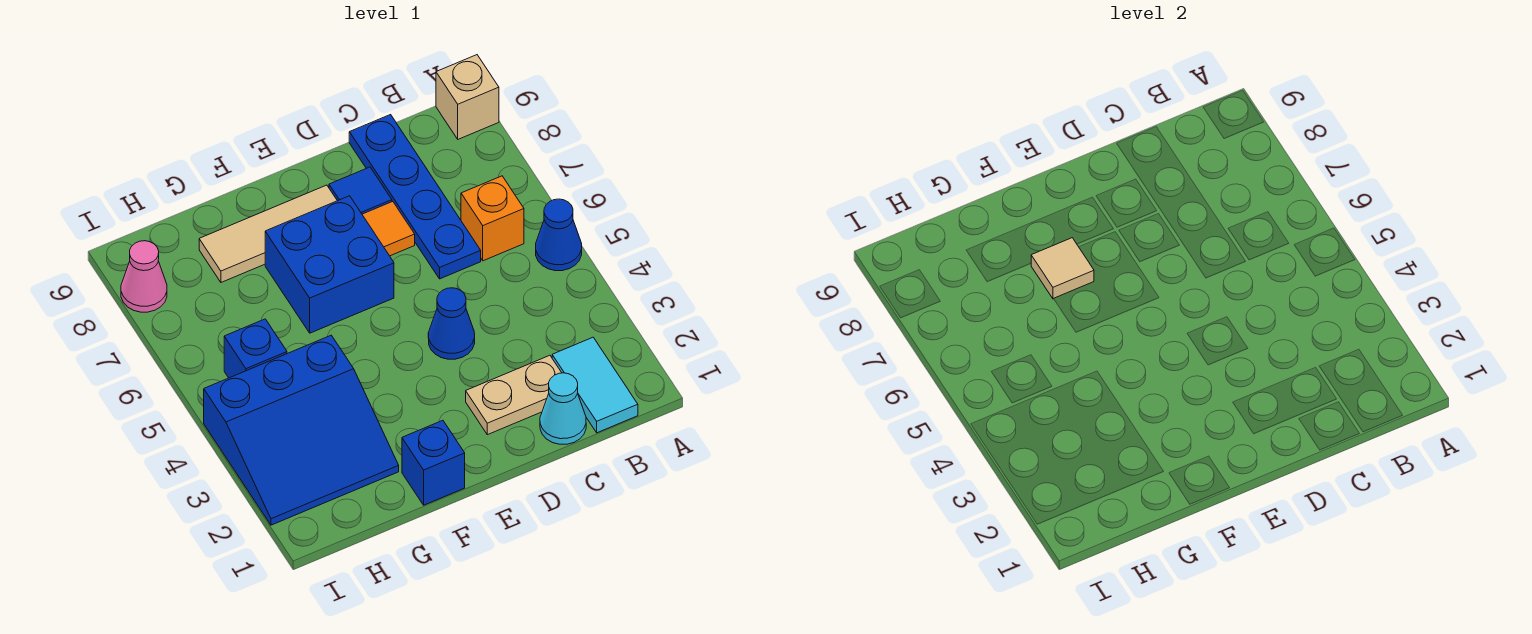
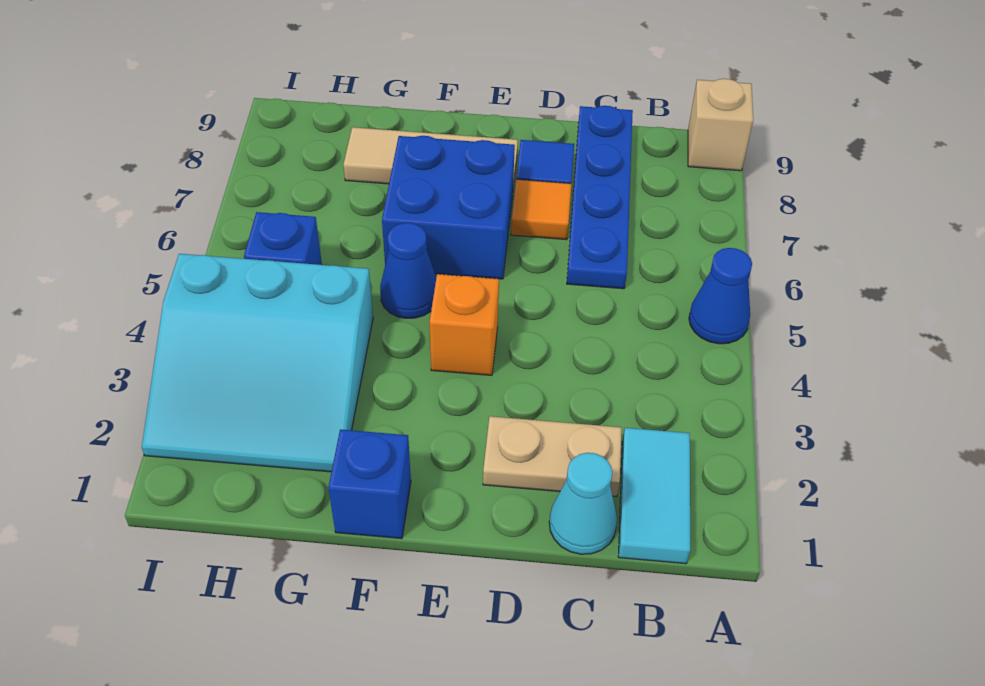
orange 1x1 brick [461,176,524,261] -> orange 1x1 brick moved to [429,274,499,375]
blue 1x1 cone [428,288,475,359] -> blue 1x1 cone moved to [380,223,436,318]
tan 1x1 tile [1031,238,1094,299] -> none
blue 3x3 slope [204,335,399,525] -> cyan 3x3 slope [142,254,373,472]
pink 1x1 cone [121,241,167,312] -> none

